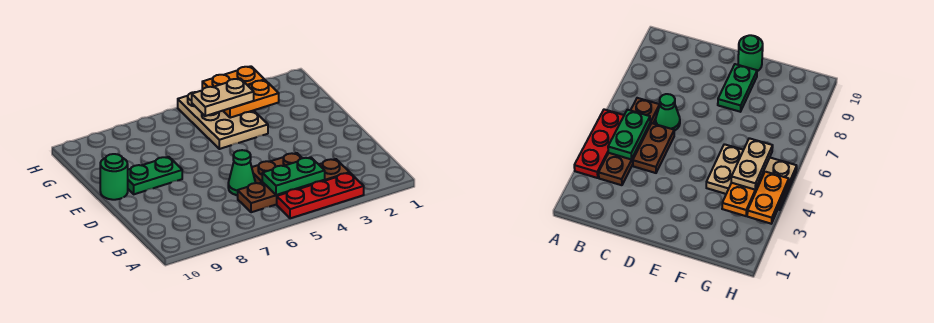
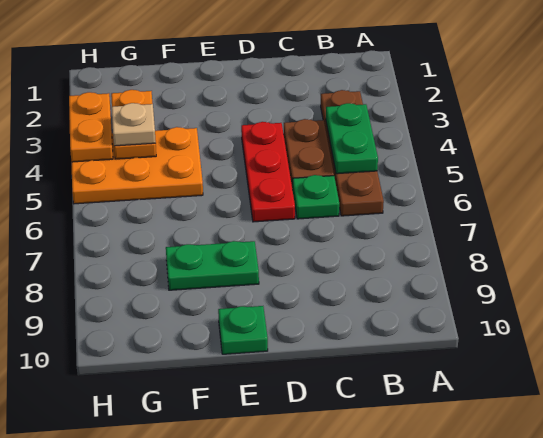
red 1x3 plate [277,173,364,218] -> red 1x3 plate moved to [241,122,295,222]
green 1x1 cone [228,150,255,195] -> green 1x1 plate [292,175,339,219]
green 1x2 plate [128,157,182,194] -> green 1x2 plate turned to [166,241,259,290]
green 1x1 round brick [100,154,128,200] -> green 1x1 plate [218,306,268,354]
tan 2x3 plate [178,92,268,149] -> orange 2x3 plate [72,127,203,204]
tan 1x2 plate [192,79,254,116] -> tan 1x1 plate [112,103,156,146]

